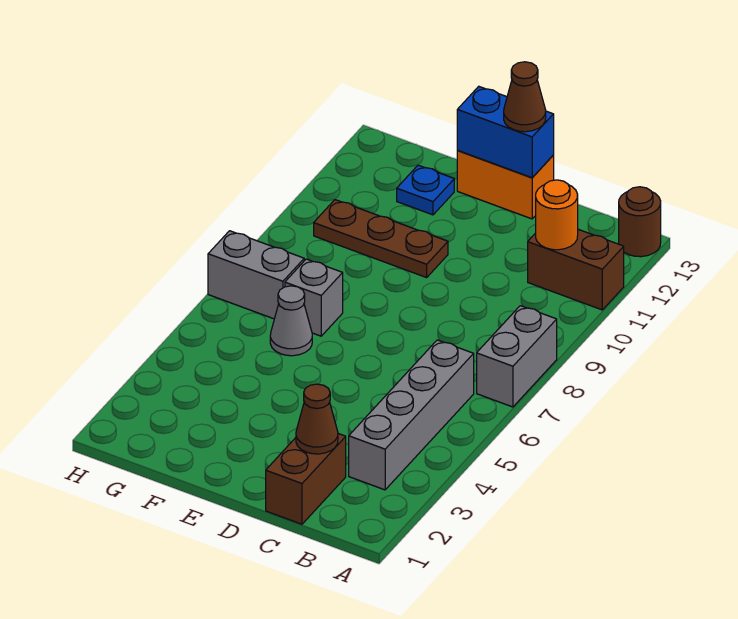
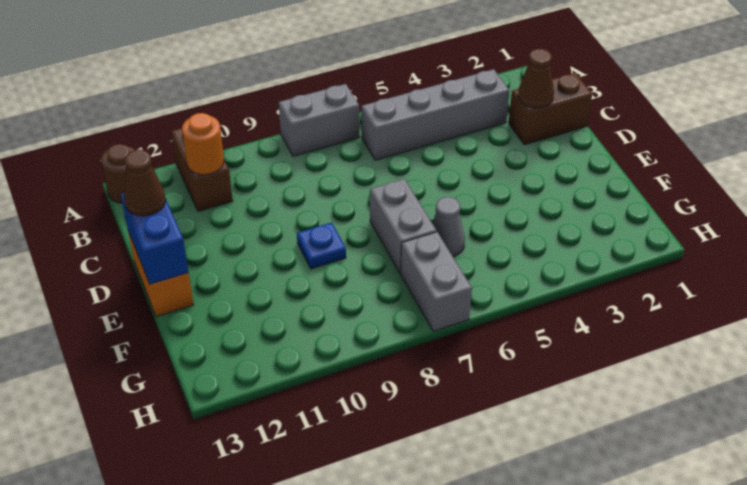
brown 1x3 plate [314,200,448,278] -> none
grey 1x1 brick [285,259,343,336] -> grey 1x2 brick [370,179,437,274]
blue 1x1 plate [397,165,454,215] -> blue 1x1 plate moved to [297,222,346,269]

